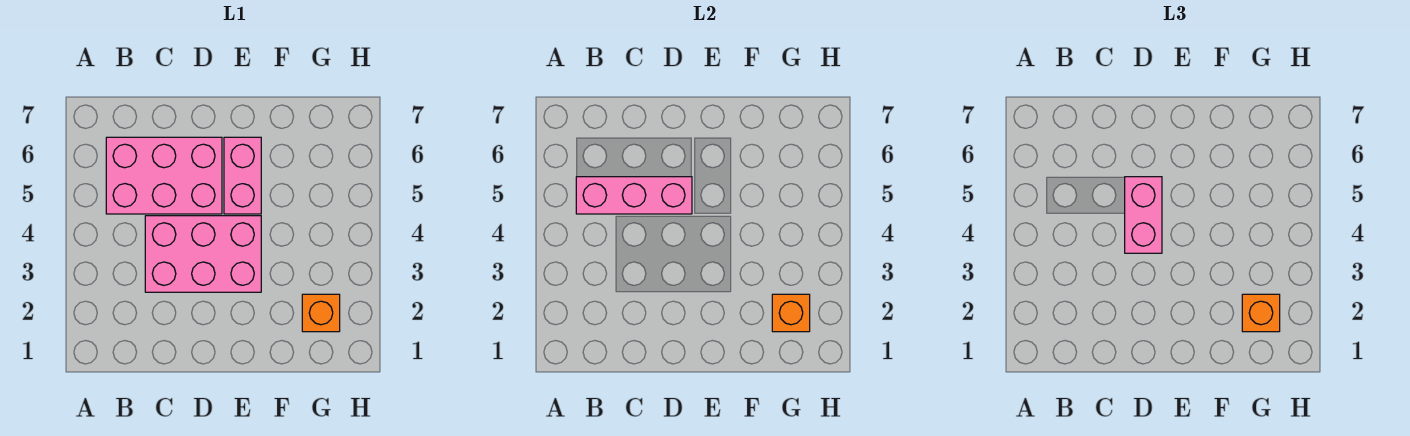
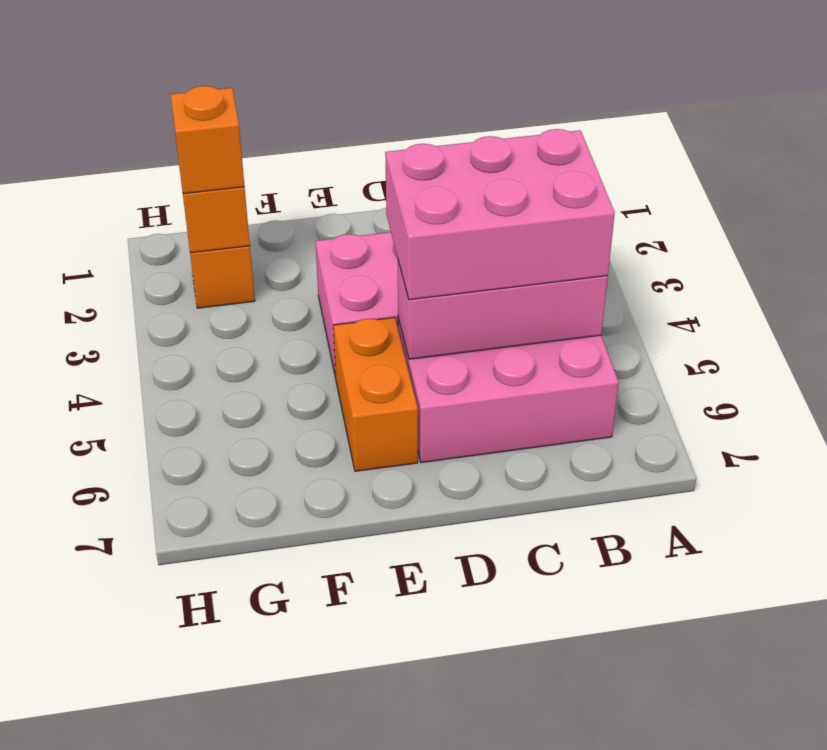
pink 1x2 brick [1125,177,1162,253] -> pink 2x3 brick [385,129,615,300]
pink 1x2 brick [224,137,261,214] -> orange 1x2 brick [333,317,418,471]

